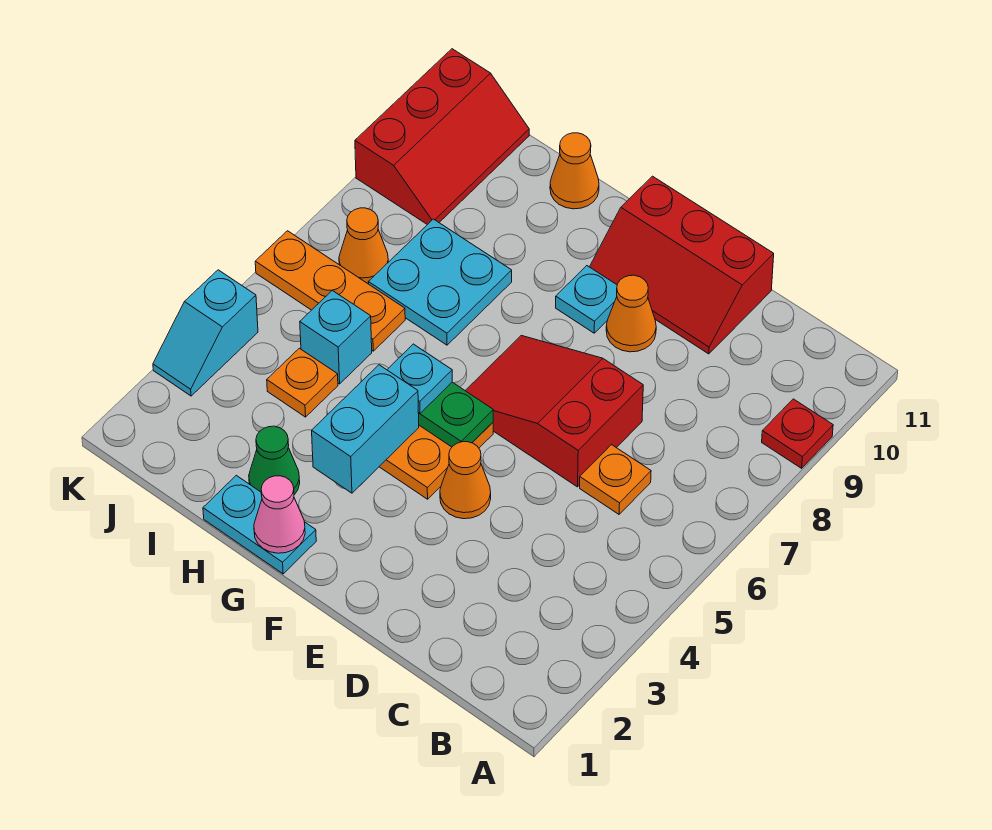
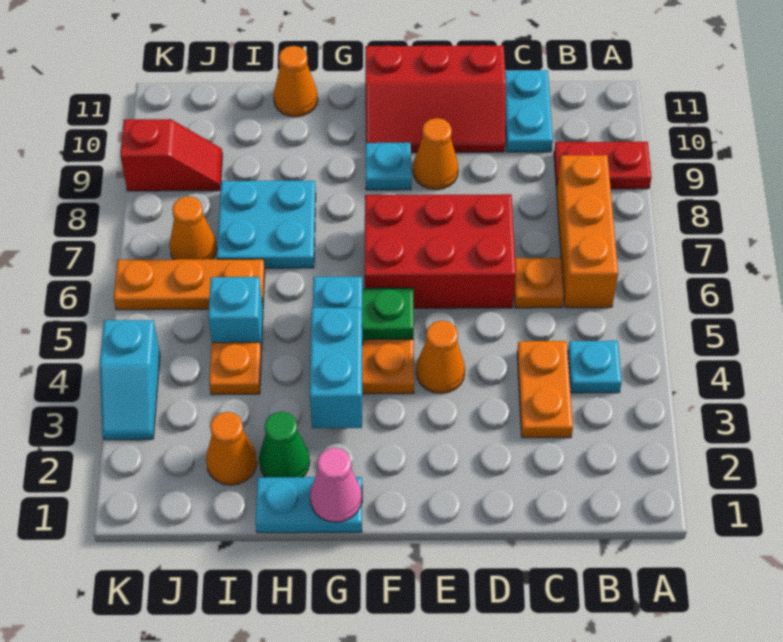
red 1x1 plate [762,399,833,468] -> red 1x2 plate [554,142,651,189]
none -> cyan 1x1 plate [568,341,622,393]
none -> orange 1x3 brick [557,155,618,308]
none -> orange 1x2 plate [517,341,573,438]
none -> cyan 1x2 plate [505,70,553,152]
red 2x3 slope [465,336,643,487] -> red 2x3 brick [365,194,516,308]
none -> orange 1x1 cone [206,412,257,485]
red 2x3 slope [355,49,529,225] -> red 1x2 slope [120,119,222,191]

